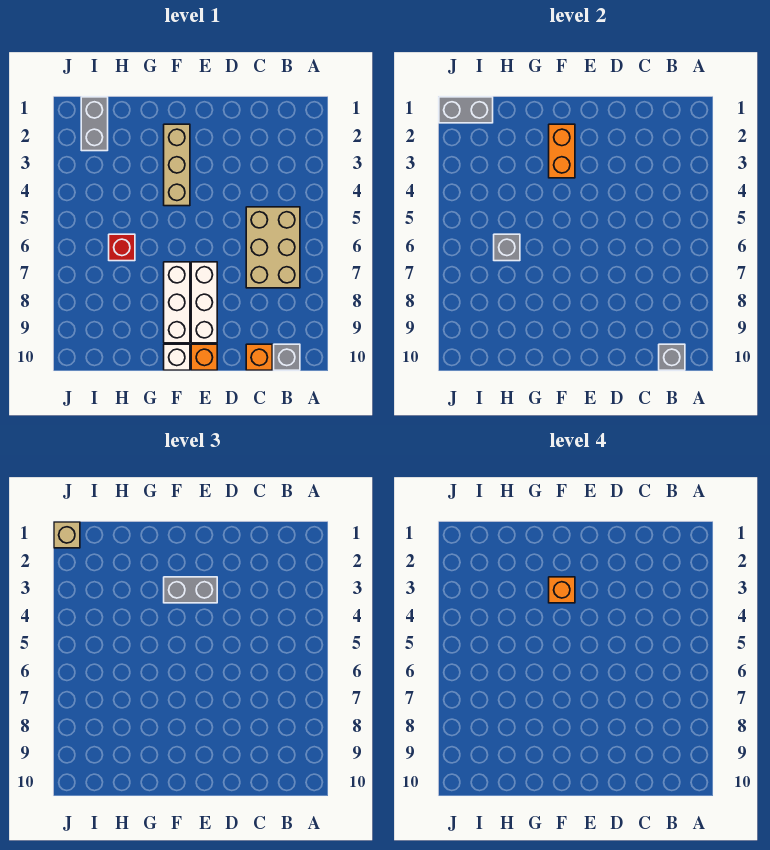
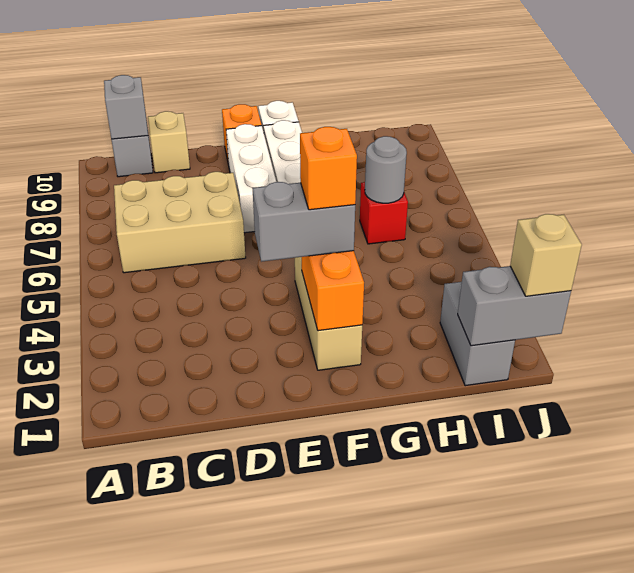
tan 2x3 brick [246,207,300,288] -> tan 2x3 brick turned to [114,172,246,273]
orange 1x1 brick [246,344,272,370] -> tan 1x1 brick [148,111,190,173]
grey 1x1 brick [494,234,520,261] -> grey 1x1 round brick [365,136,407,203]

